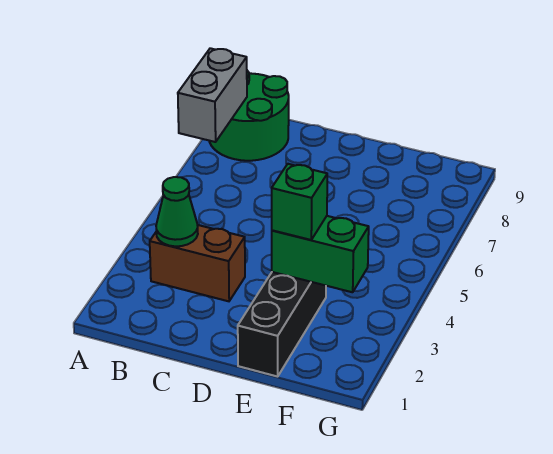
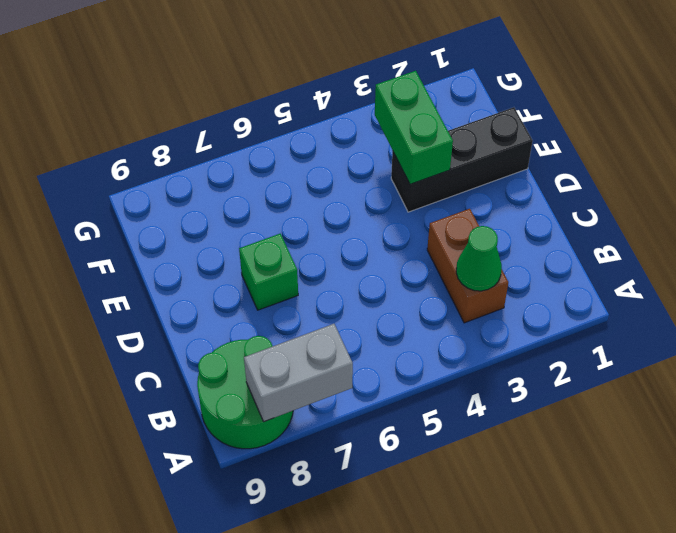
green 1x1 brick [272,164,327,240] -> green 1x1 brick moved to [239,234,298,310]

